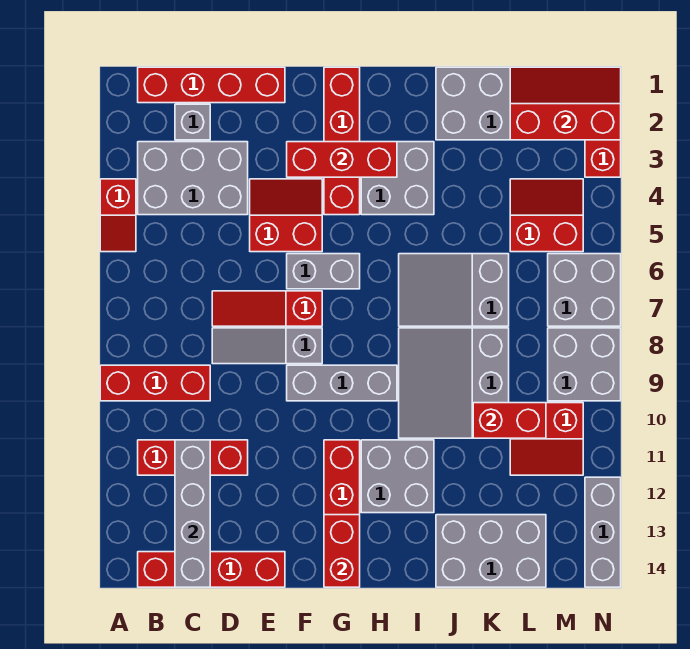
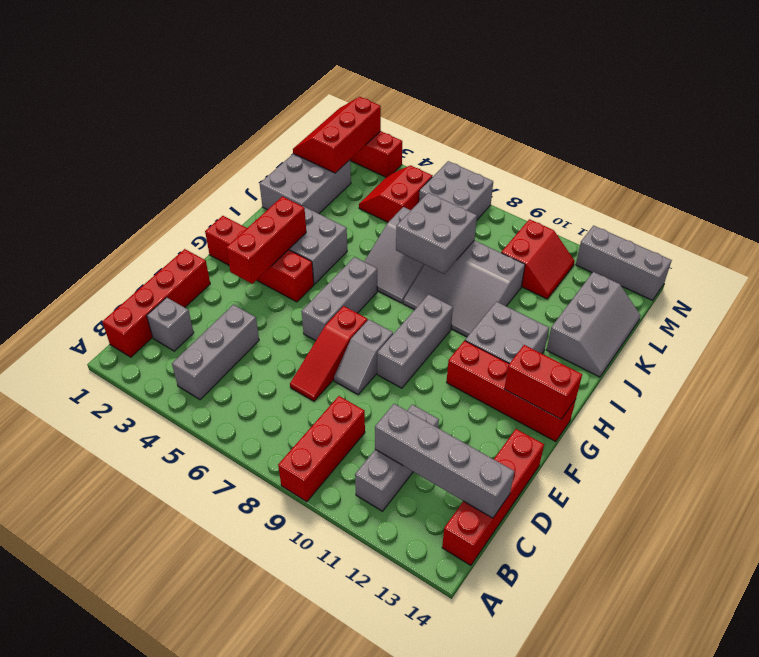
red 1x2 slope [100,179,136,252] -> none
grey 2x3 brick [138,142,248,215] -> grey 1x3 brick [172,305,259,400]
red 1x3 brick [138,440,248,475] -> grey 1x3 brick [355,404,439,511]
grey 1x3 slope [212,328,322,364] -> grey 1x2 slope [334,319,393,395]
red 2x2 slope [250,179,322,252] -> none
grey 1x2 brick [287,254,360,289] -> grey 1x3 brick [301,257,377,341]
grey 2x3 brick [436,515,546,587] -> grey 2x3 slope [547,272,641,377]
red 1x2 brick [473,403,546,438] -> none
grey 2x2 brick [548,328,621,401] -> grey 2x2 brick moved to [396,193,477,274]

